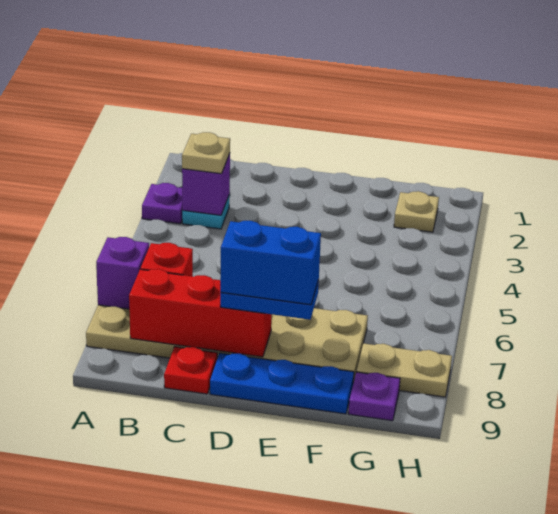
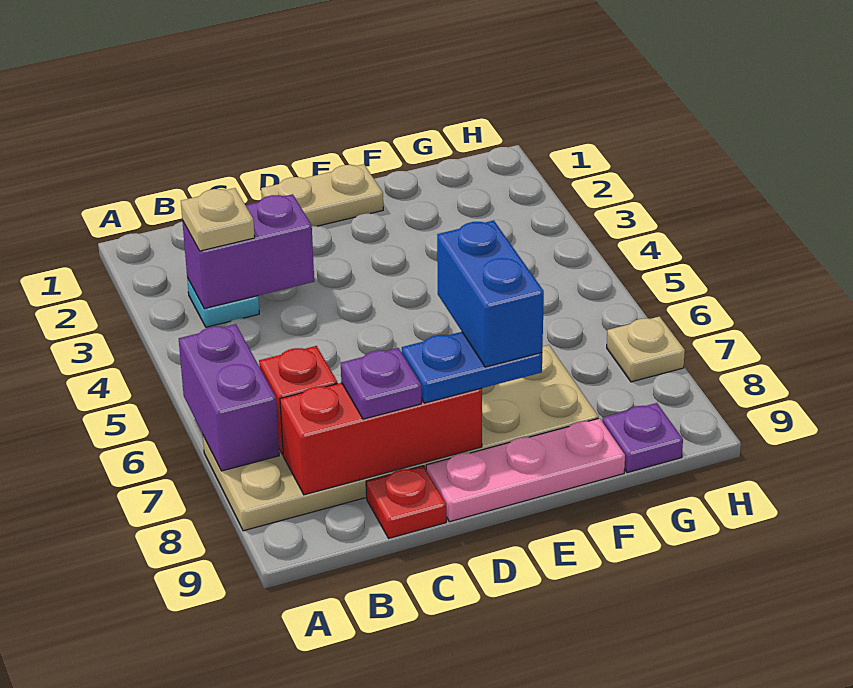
purple 1x1 plate [142,183,183,224] -> purple 1x1 plate moved to [341,348,421,419]
purple 1x1 brick [96,237,149,309] -> purple 1x2 brick [179,324,279,471]
purple 1x1 brick [182,154,230,215] -> purple 1x2 brick [182,194,314,309]
blue 1x2 brick [220,221,321,305] -> blue 1x2 brick turned to [437,220,544,367]
blue 1x3 plate [210,353,354,414] -> pink 1x3 plate [426,418,625,522]
tan 1x1 plate [394,191,439,232] -> tan 1x1 plate moved to [607,316,685,382]
tan 1x2 plate [357,343,452,397] -> tan 1x2 plate moved to [261,164,383,226]

